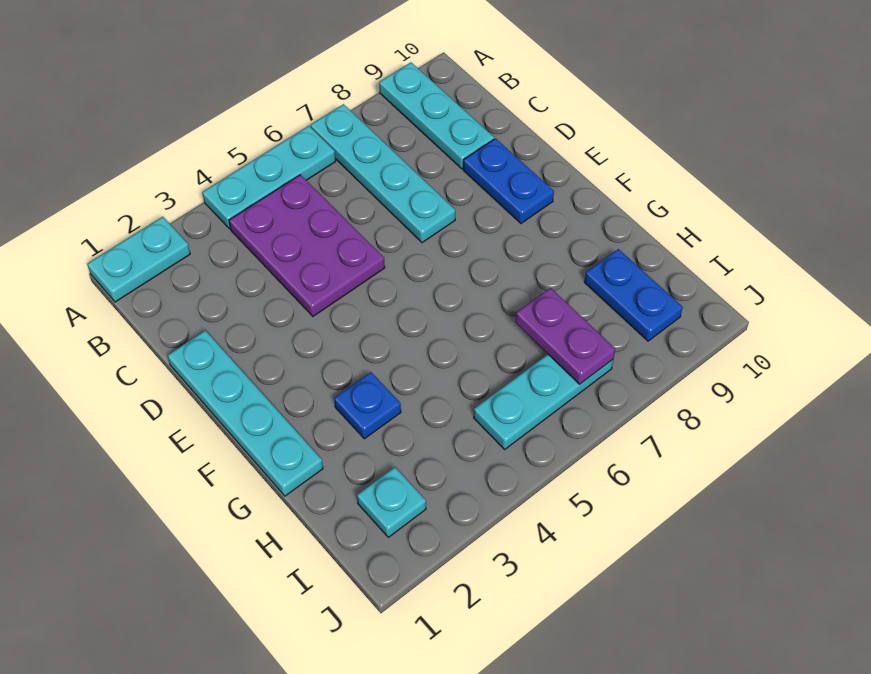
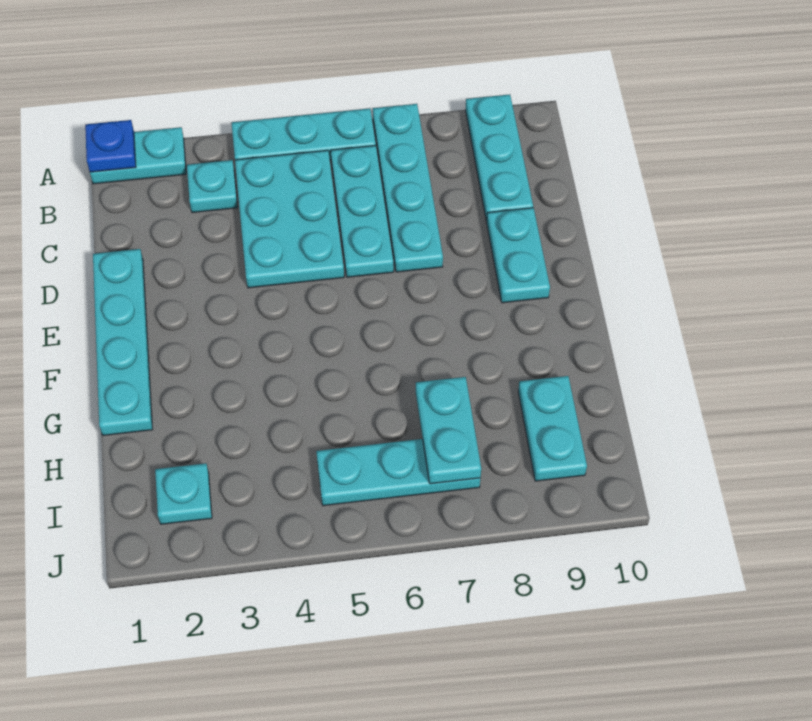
none -> cyan 1x1 plate [187,160,238,213]
purple 2x3 plate [229,175,385,316] -> cyan 2x3 plate [235,150,344,288]
none -> cyan 1x3 plate [331,146,394,277]
blue 1x2 plate [463,138,554,223] -> cyan 1x2 plate [487,208,550,303]
blue 1x1 plate [334,372,401,439] -> blue 1x1 plate moved to [85,120,136,172]
purple 1x2 plate [516,288,615,384] -> cyan 1x2 plate [416,377,481,484]
blue 1x2 plate [584,249,683,341] -> cyan 1x2 plate [518,376,587,481]

